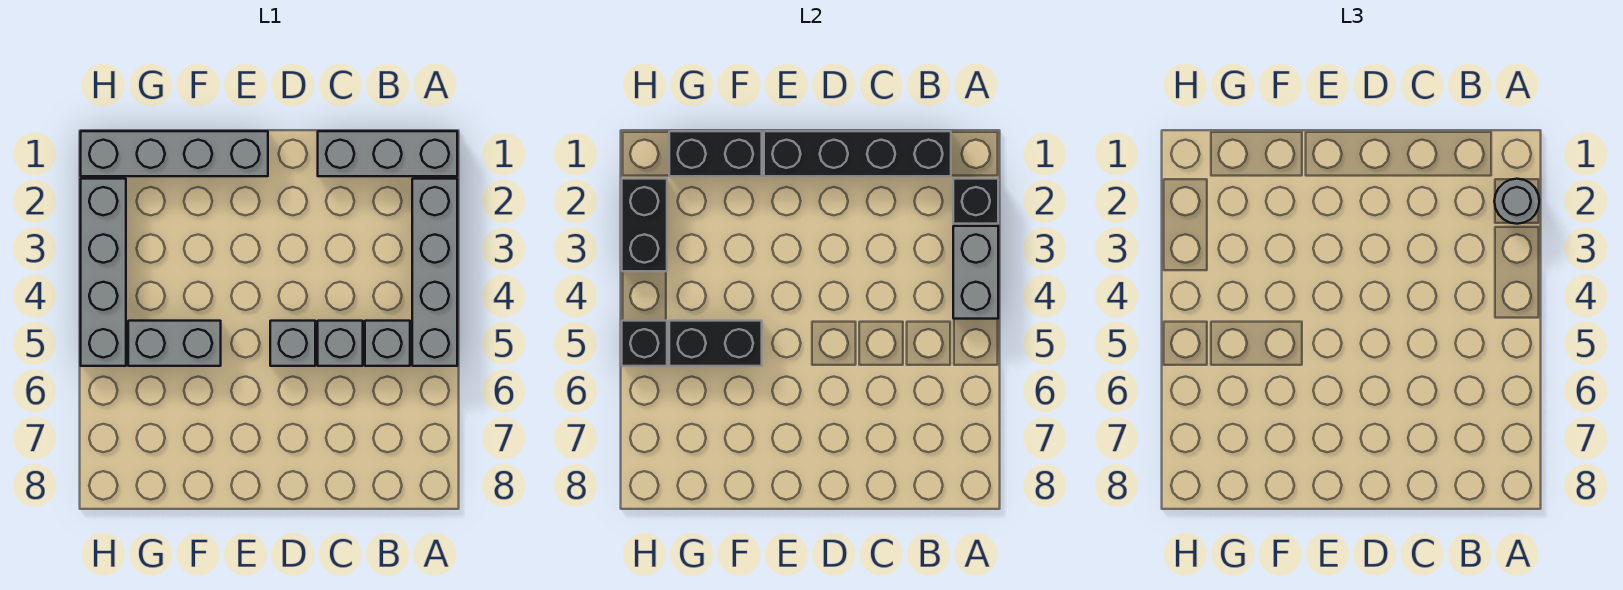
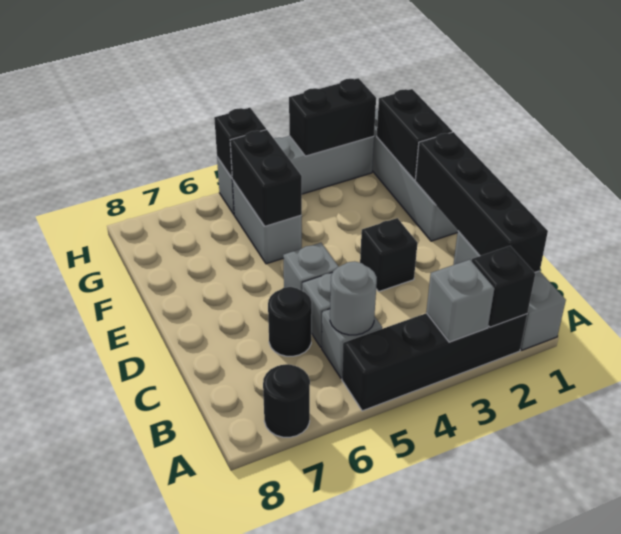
grey 1x4 brick [412,179,457,366] -> black 1x4 brick [342,313,527,411]
grey 1x1 round brick [1494,179,1539,224] -> grey 1x1 round brick moved to [330,261,377,335]
grey 1x2 brick [953,226,998,319] -> grey 1x1 brick [426,260,494,342]
none -> black 1x1 round brick [263,364,310,437]
none -> black 1x1 round brick [268,287,312,356]
none -> black 1x1 brick [360,218,417,291]

